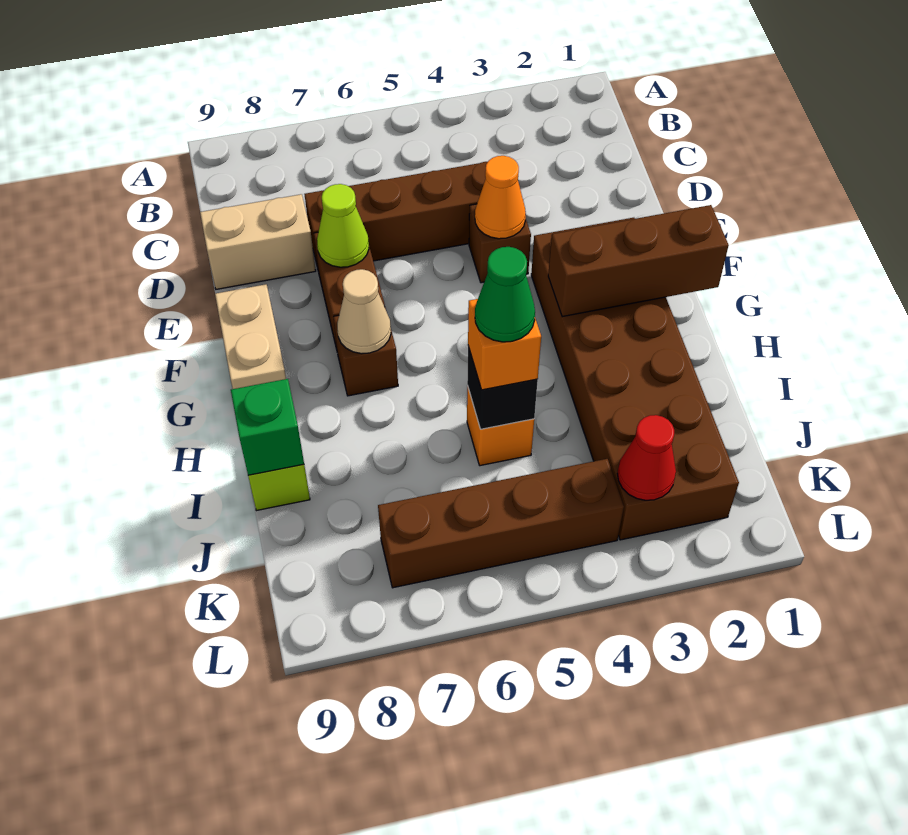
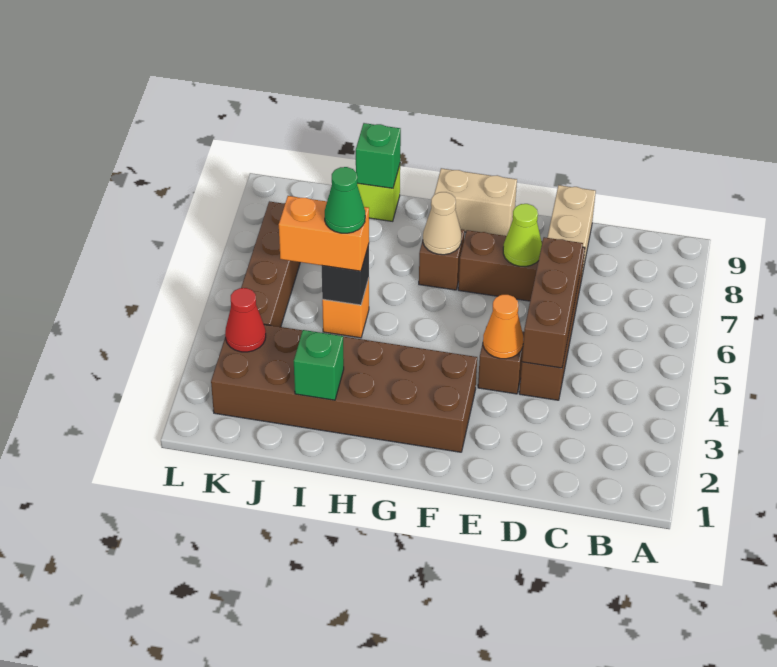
brown 1x3 brick [548,205,729,317] -> brown 1x3 brick moved to [522,237,583,368]
none -> green 1x1 brick [294,330,344,400]
orange 1x1 brick [468,299,541,390] -> orange 1x2 brick [279,196,369,271]

